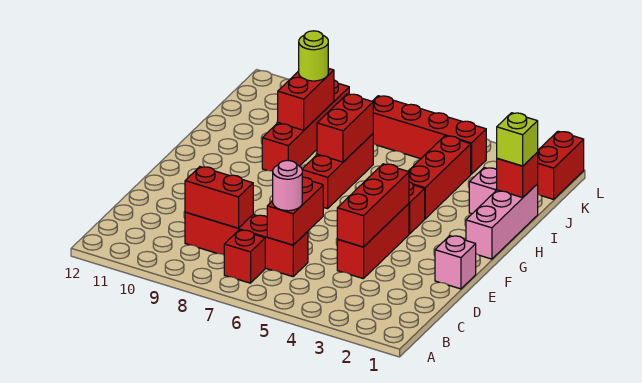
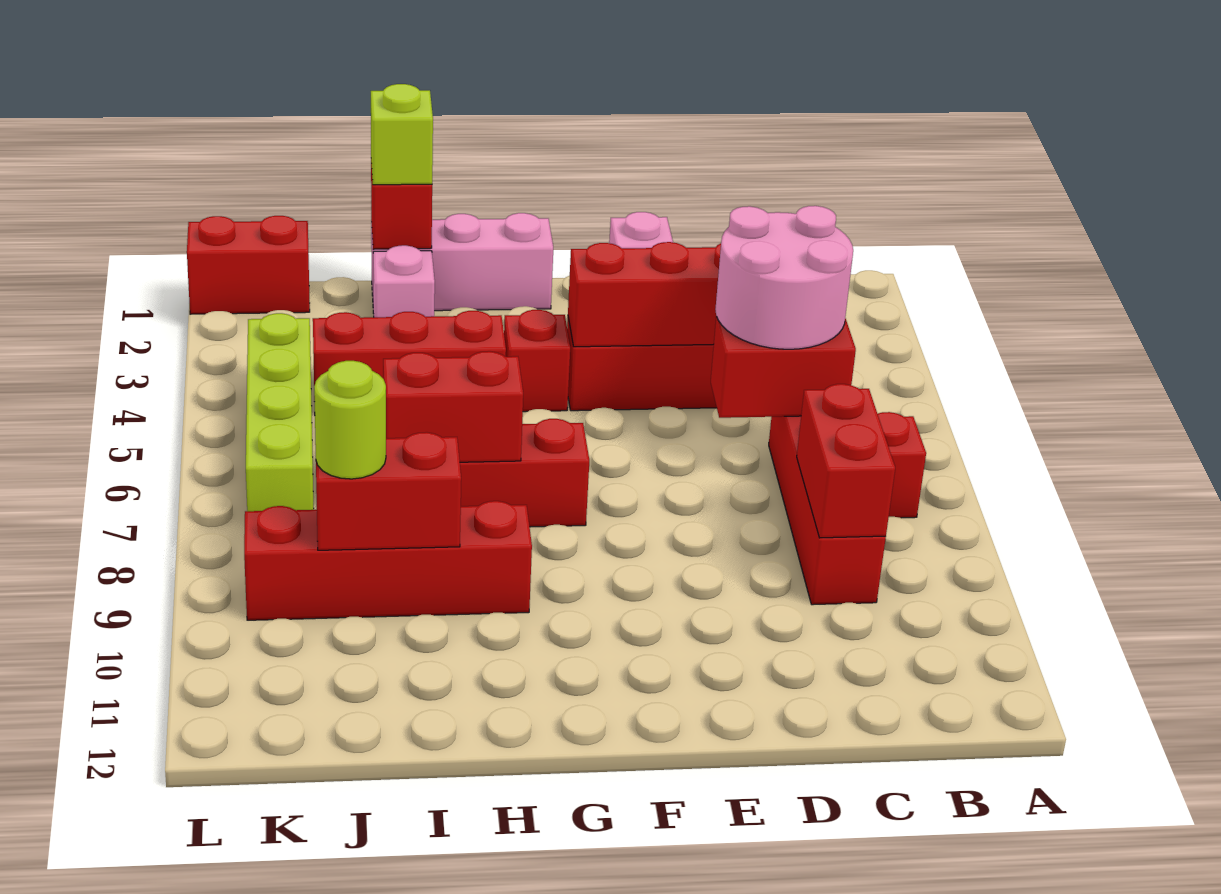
pink 1x1 round brick [273,160,302,211] -> pink 2x2 round brick [715,206,853,349]
red 1x4 brick [372,96,486,174] -> lime 1x4 brick [246,313,313,511]

